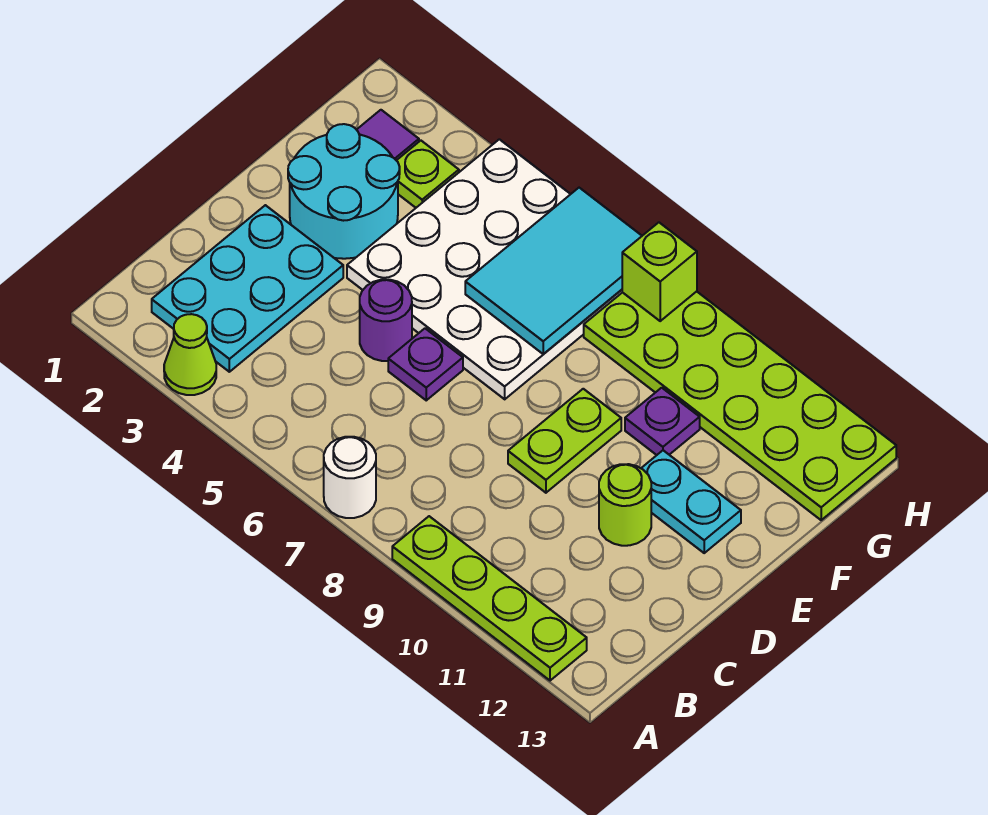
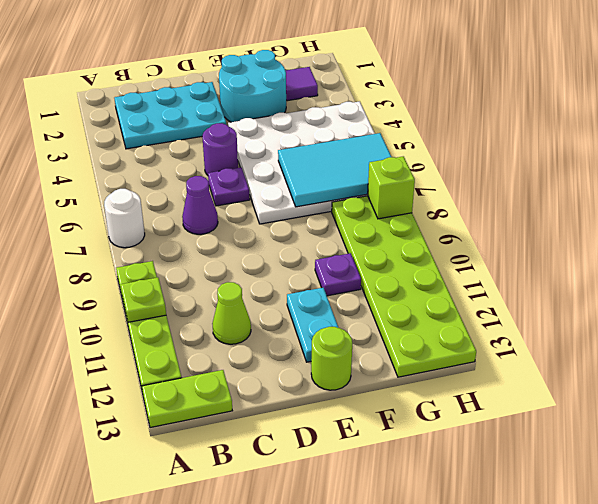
lime 1x1 cone [164,314,216,395] -> lime 1x1 cone moved to [212,282,251,344]
none -> purple 1x1 cone [182,176,218,234]
lime 1x2 plate [508,389,621,493] -> lime 1x2 plate moved to [142,370,232,428]
lime 1x1 round brick [599,464,651,546] -> lime 1x1 round brick moved to [311,327,352,390]
lime 1x1 plate [396,141,459,208] -> lime 1x1 plate moved to [121,278,166,322]

